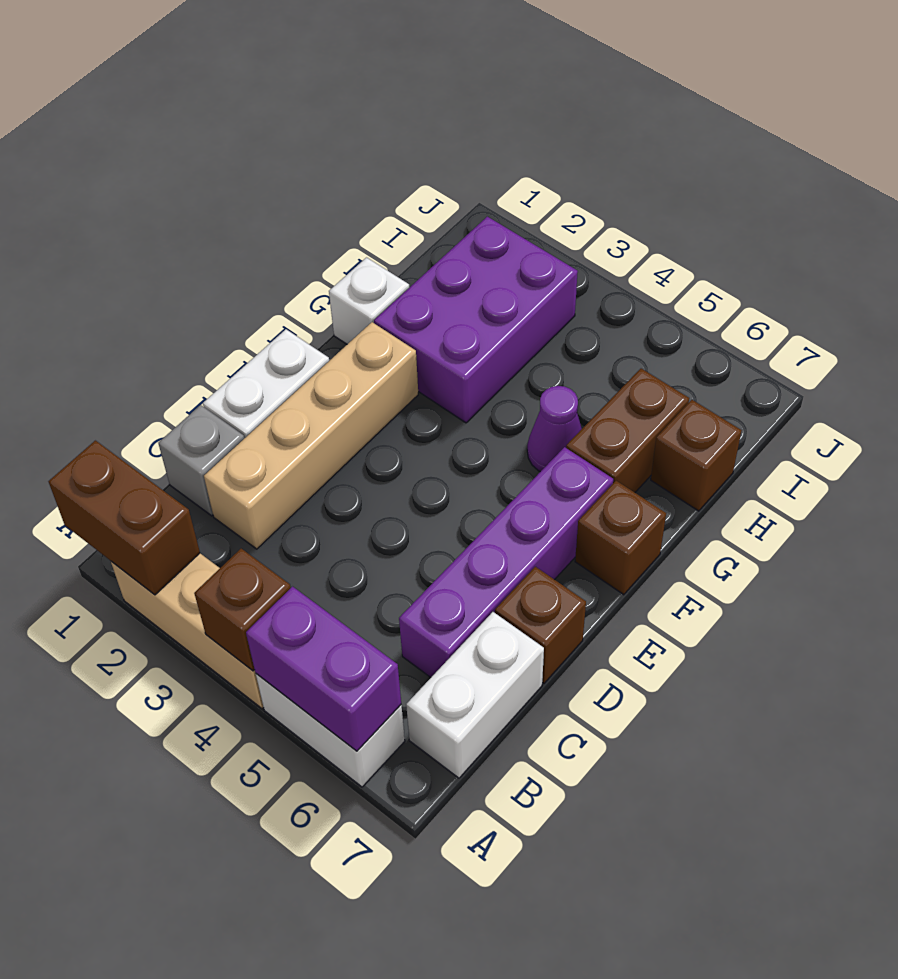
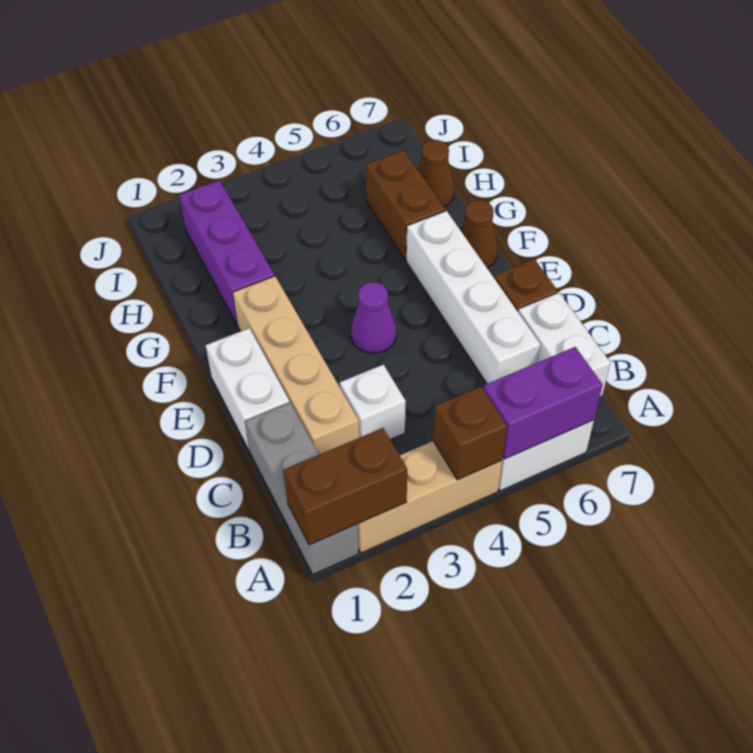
grey 1x1 brick [158,405,244,516] -> grey 1x3 brick [245,403,358,575]
purple 1x4 brick [399,447,613,677] -> white 1x4 brick [406,211,540,384]
brown 1x1 brick [575,481,666,595] -> brown 1x1 cone [461,200,498,268]
white 1x1 brick [329,258,409,344] -> white 1x1 brick moved to [340,365,406,440]
purple 2x3 brick [374,217,578,423] -> purple 1x3 brick [179,180,274,325]
purple 1x1 cone [527,386,582,472] -> purple 1x1 cone moved to [351,282,396,353]
brown 1x1 brick [651,400,741,511] -> brown 1x1 cone [418,140,454,207]

